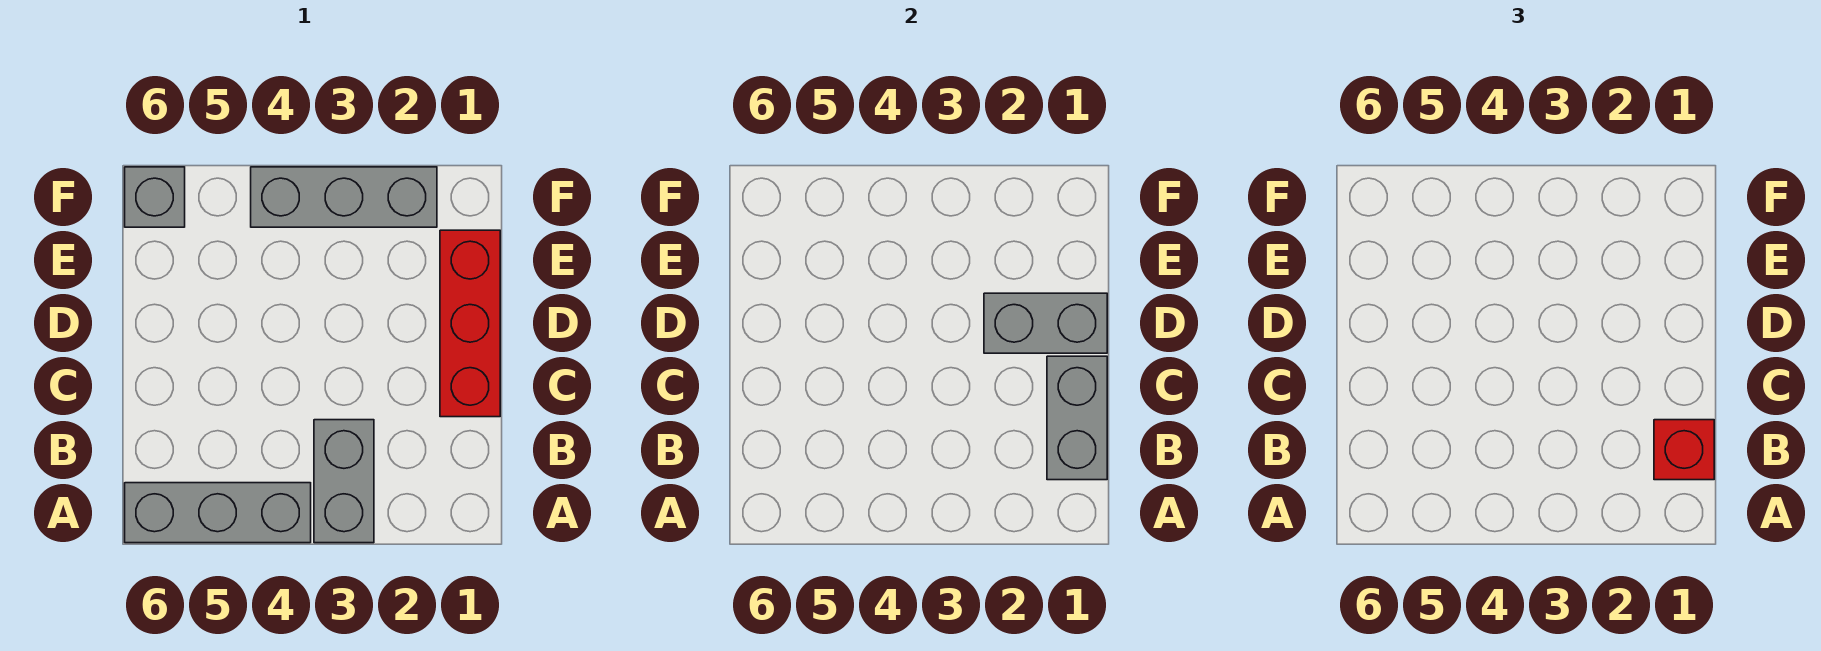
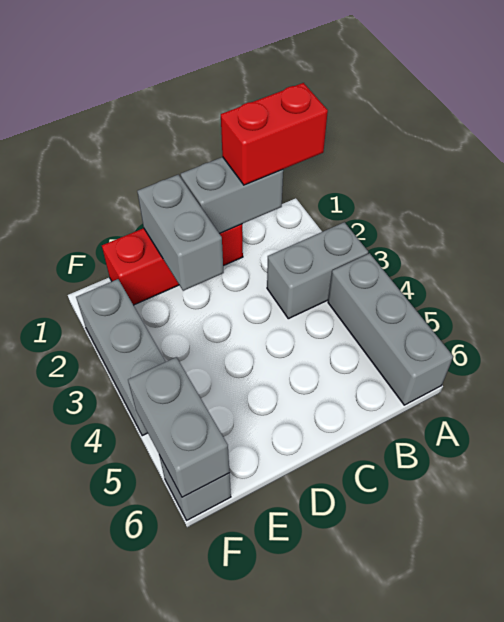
red 1x1 brick [1654,420,1714,480] -> red 1x2 brick [221,83,328,185]
none -> grey 1x2 brick [128,357,230,497]

